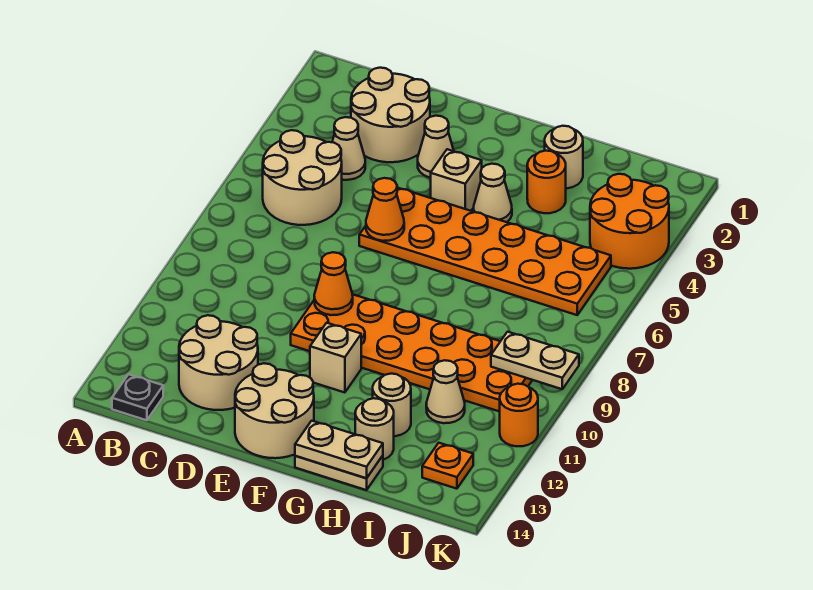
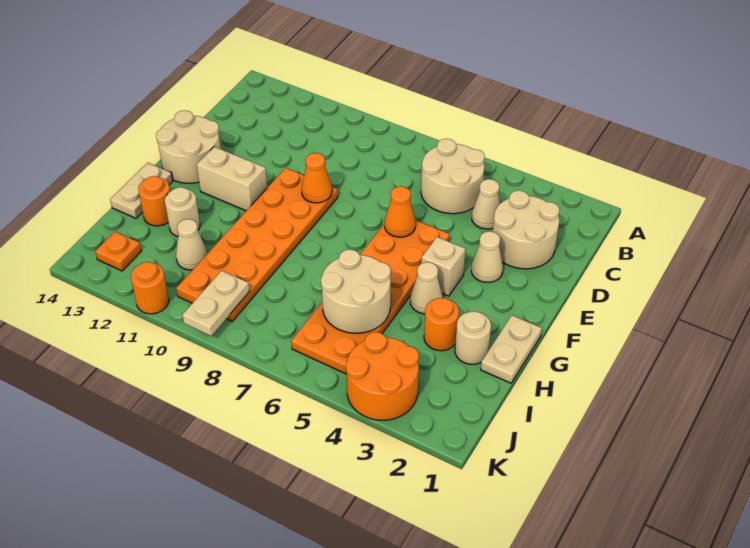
black 1x1 plate [112,374,163,420] -> none
tan 2x2 round brick [179,315,258,410] -> tan 2x2 round brick moved to [321,249,391,333]
tan 1x1 brick [310,323,361,393] -> tan 1x2 brick [197,147,267,211]
tan 1x2 plate [295,421,383,478] -> tan 1x2 plate moved to [481,315,542,383]
tan 1x1 round brick [355,398,394,460] -> orange 1x1 round brick [138,176,170,226]

